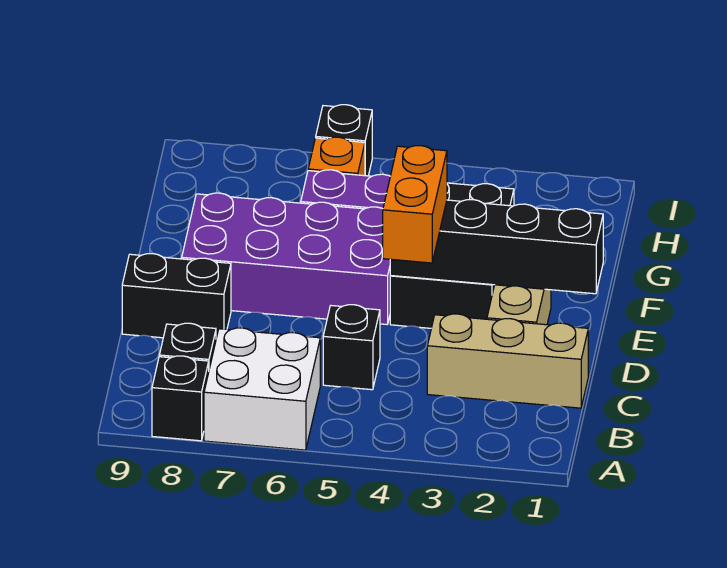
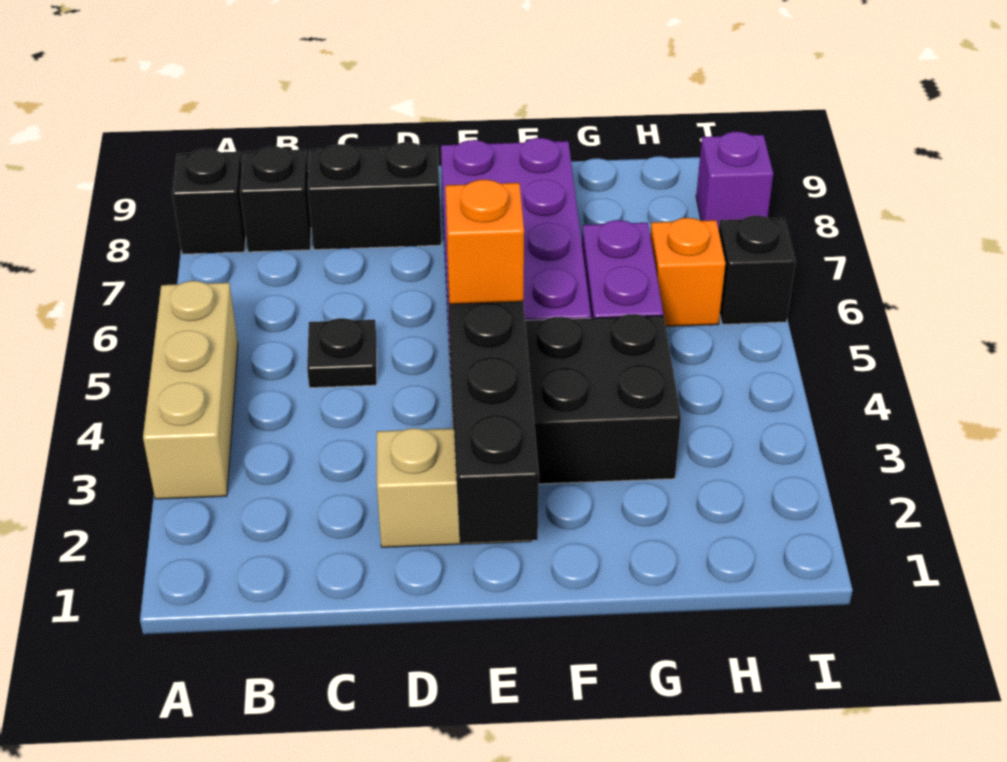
white 2x2 brick [204,328,320,450] -> none
tan 1x3 brick [427,314,588,408] -> tan 1x3 brick moved to [143,281,238,499]
black 1x1 brick [323,305,380,390] -> black 1x1 plate [307,318,377,388]
orange 1x2 brick [383,146,447,263] -> orange 1x1 brick [445,180,524,304]
black 1x2 brick [122,254,231,338] -> black 1x2 brick turned to [308,142,441,250]
none -> purple 1x1 brick [696,132,773,230]

